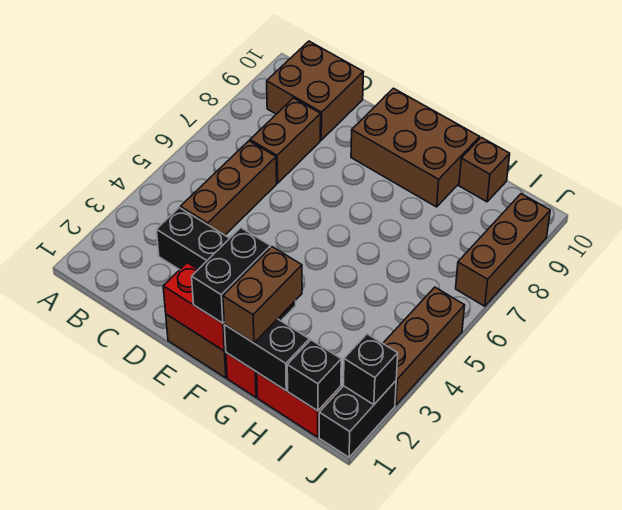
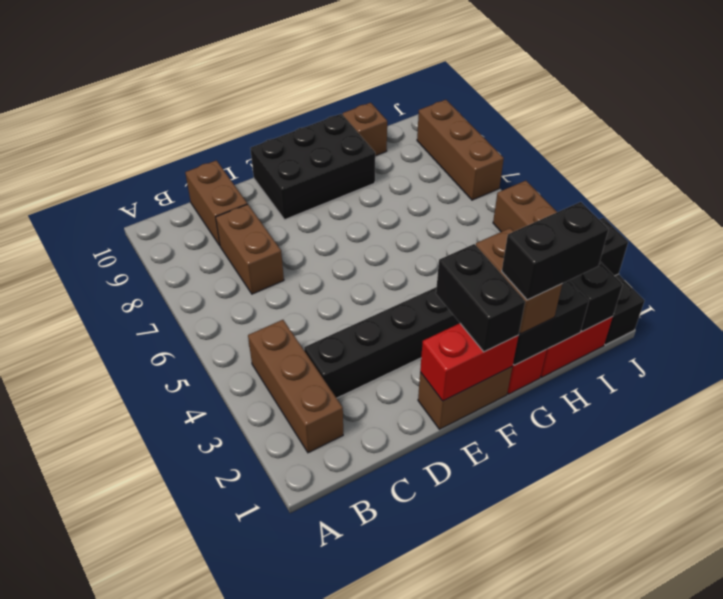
brown 2x2 brick [267,41,363,140] -> brown 1x2 brick [185,160,247,246]
brown 1x3 brick [180,141,277,235] -> brown 1x3 brick moved to [248,320,343,453]
brown 2x3 brick [351,88,480,207] -> black 2x3 brick [250,114,375,220]
none -> black 1x2 brick [502,202,609,300]

